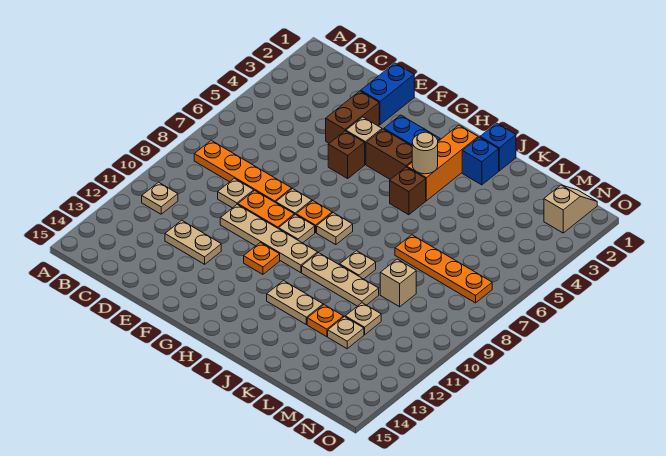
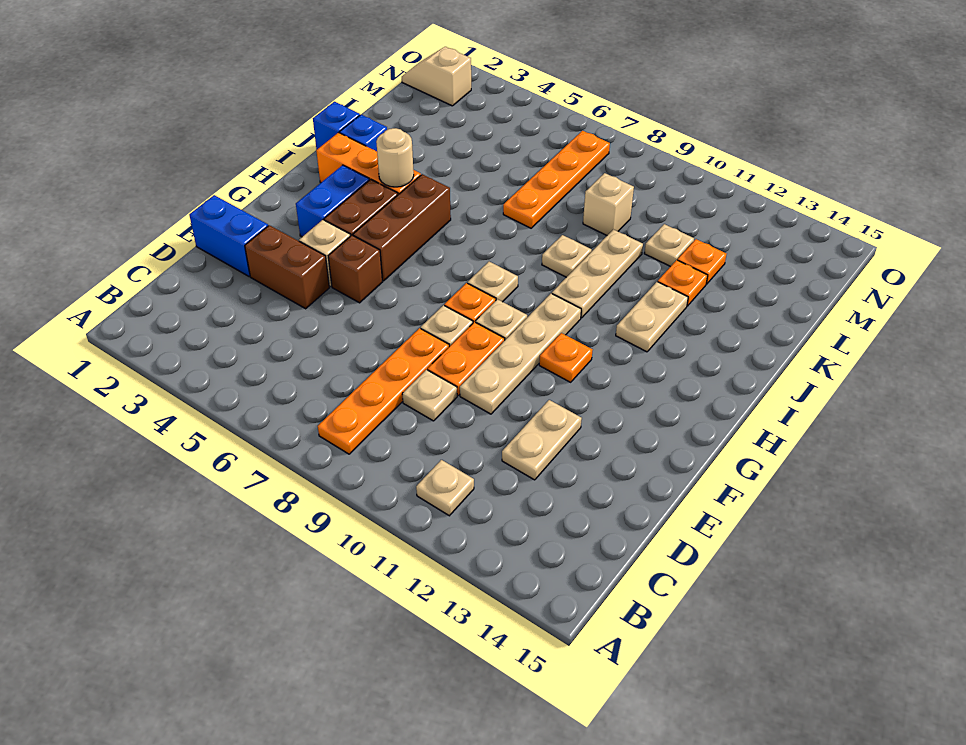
brown 1x1 brick [390,167,426,215] -> brown 1x3 brick [353,174,451,281]
tan 1x1 plate [328,317,364,349] -> orange 1x1 plate [678,239,726,284]

